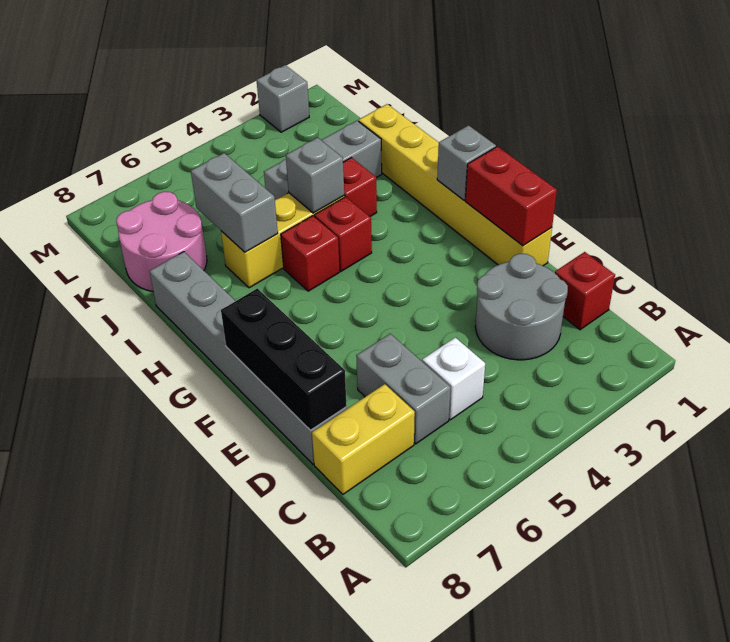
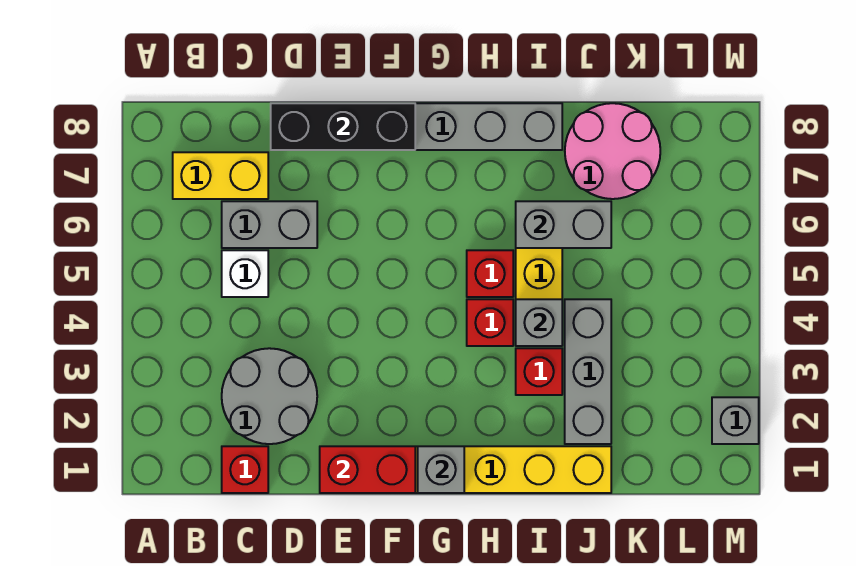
yellow 1x2 brick [312,384,415,494] -> yellow 1x2 brick turned to [173,152,268,199]

